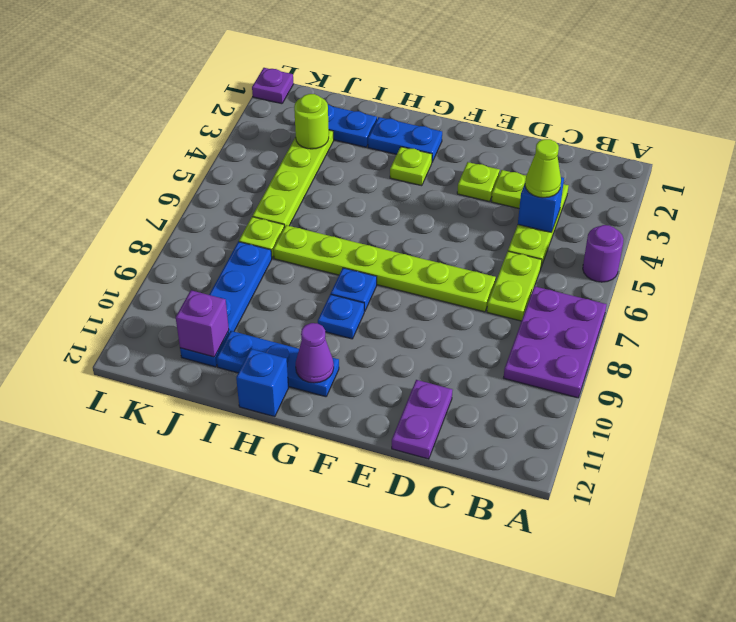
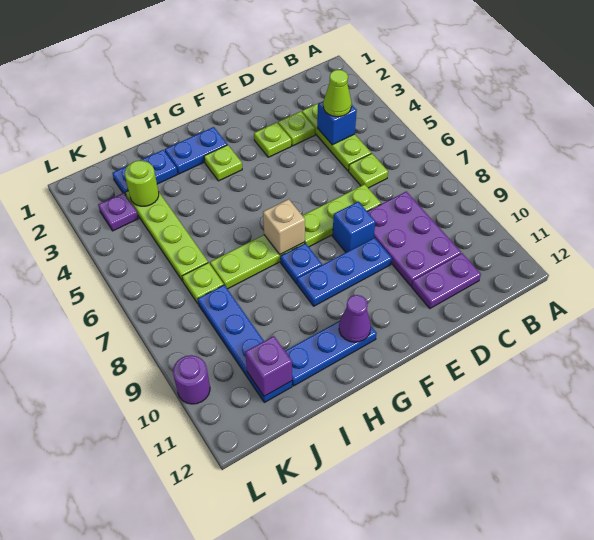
purple 1x1 round brick [583,225,624,282] -> purple 1x1 round brick moved to [173,355,210,404]
purple 2x3 plate [504,286,607,398] -> purple 2x3 plate moved to [367,192,461,286]
lime 1x2 plate [487,251,542,321] -> lime 1x1 plate [349,154,388,188]
purple 1x2 plate [392,380,453,459] -> purple 1x2 plate turned to [412,253,481,308]
none -> tan 1x1 brick [263,199,305,254]
blue 1x1 plate [318,294,364,339] -> blue 1x3 plate [297,238,392,306]
blue 1x1 brick [236,349,288,417] -> blue 1x1 brick moved to [332,202,375,252]
purple 1x1 plate [252,68,294,104] -> purple 1x1 plate moved to [98,193,138,231]

